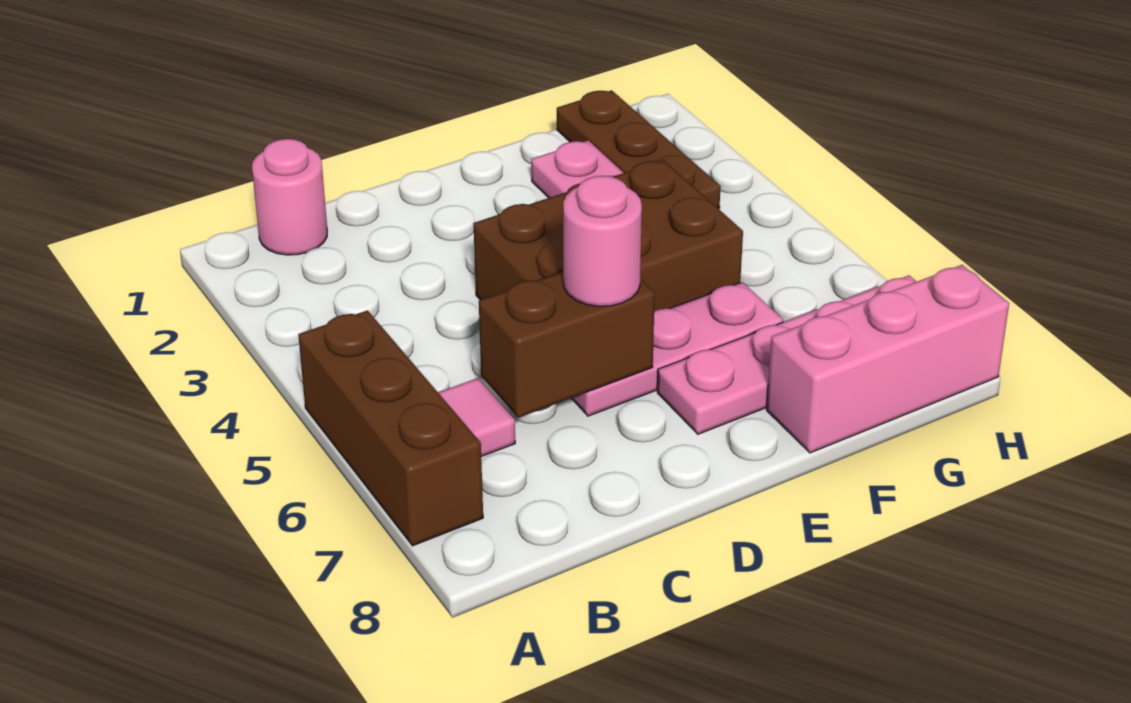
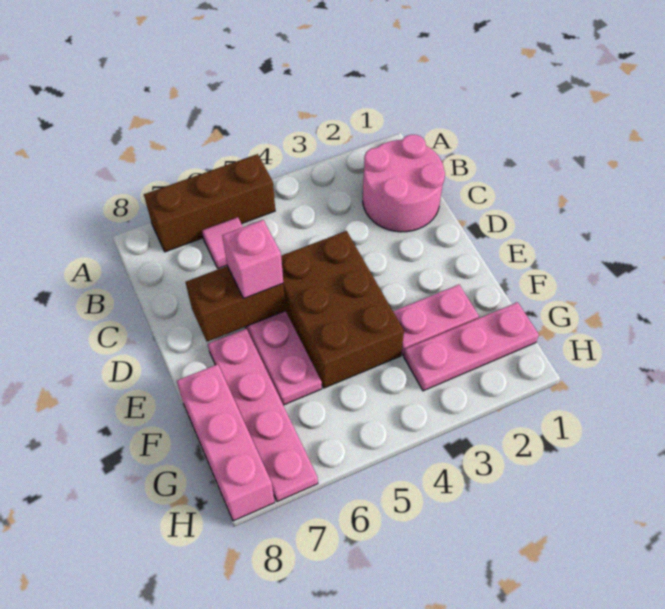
pink 1x1 round brick [252,139,327,255] -> pink 2x2 round brick [363,135,445,232]
brown 1x2 brick [479,271,655,418] -> brown 1x2 brick turned to [185,266,286,342]
pink 1x1 round brick [563,176,642,306] -> pink 1x1 brick [222,220,283,298]
brown 1x3 plate [557,90,721,209] -> pink 1x3 plate [404,302,539,391]

